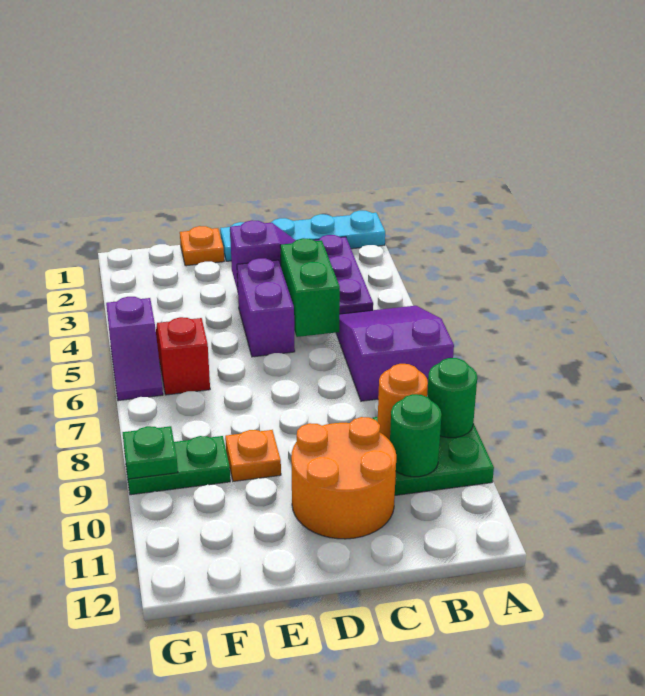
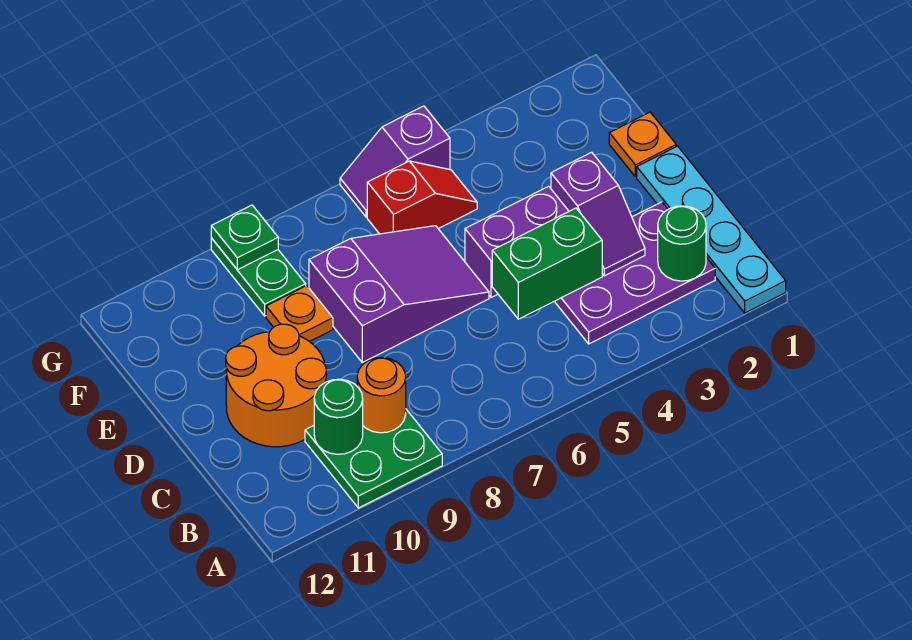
purple 2x3 slope [336,306,454,401] -> purple 2x3 slope moved to [309,226,489,363]
green 1x1 round brick [427,358,477,438] -> green 1x1 round brick moved to [658,206,706,281]

